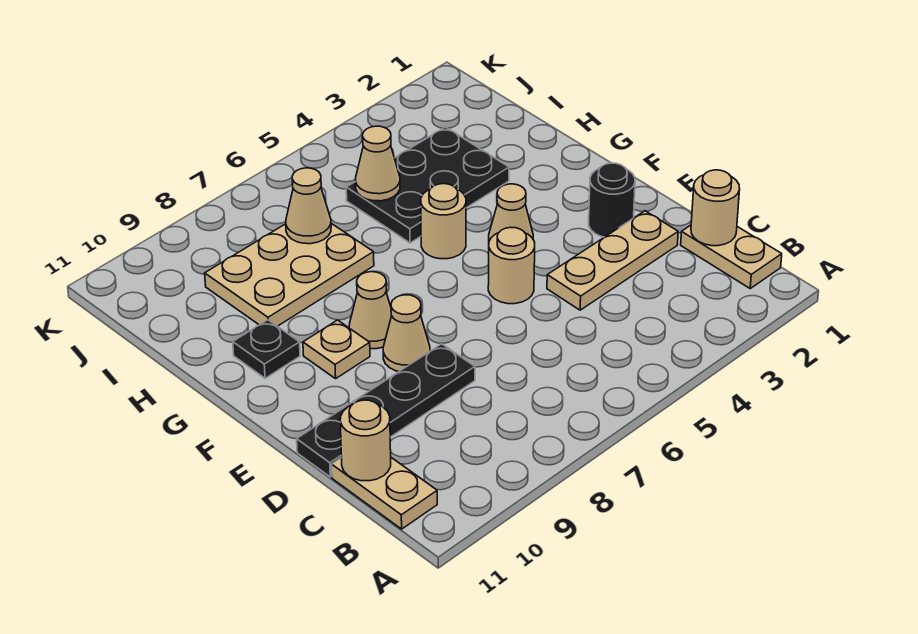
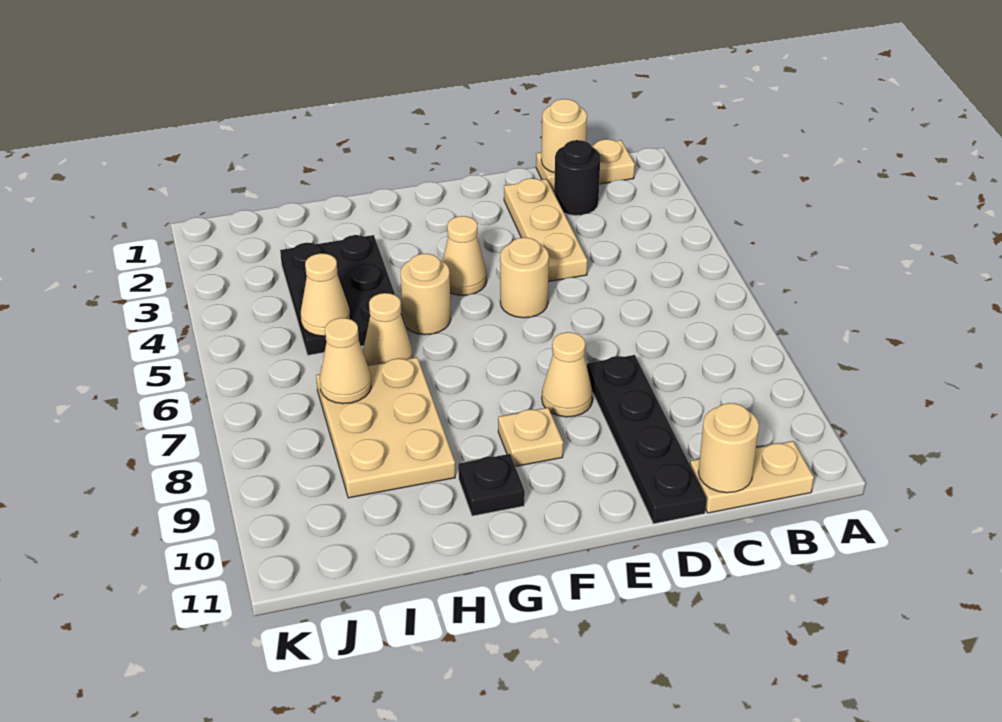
black 1x1 round brick [589,163,635,237] -> black 1x1 round brick moved to [554,140,600,216]
tan 1x1 cone [349,272,392,349] -> tan 1x1 cone moved to [363,293,413,366]

